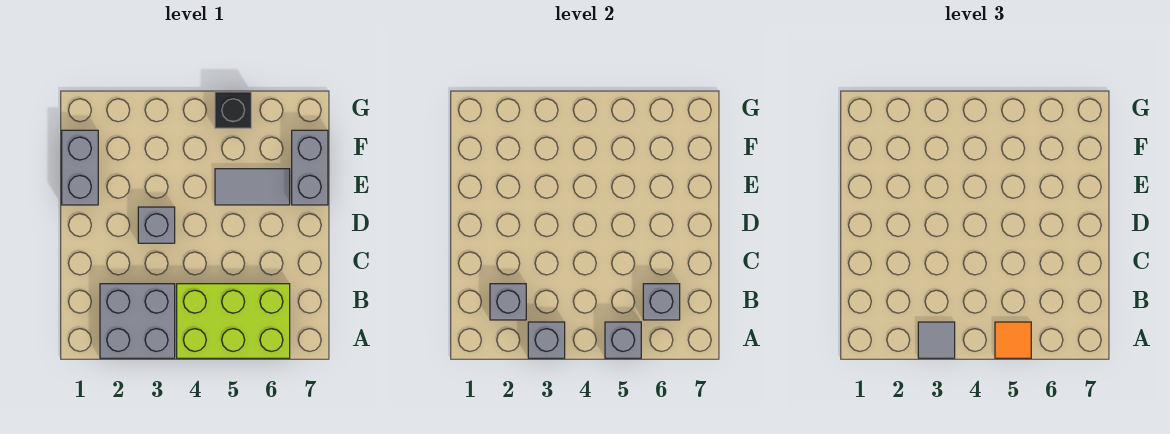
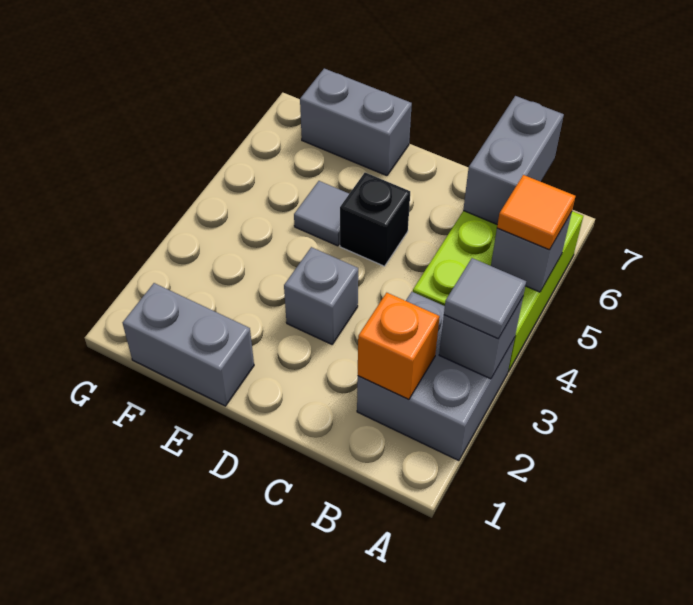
grey 1x1 brick [490,284,526,320] -> orange 1x1 brick [358,293,440,400]
grey 1x1 brick [643,284,680,320] -> grey 1x2 brick [463,96,564,225]
grey 1x2 tile [215,169,290,205] -> grey 1x1 tile [294,181,349,246]
black 1x1 brick [215,92,251,128] -> black 1x1 brick moved to [340,173,410,266]

